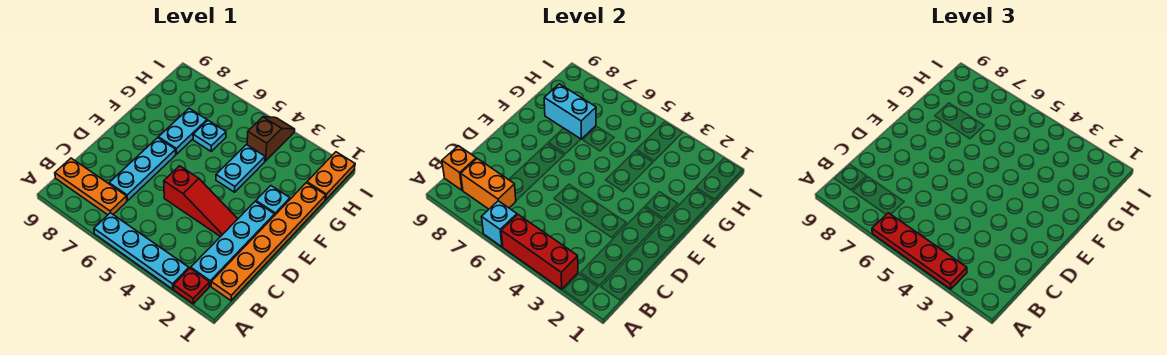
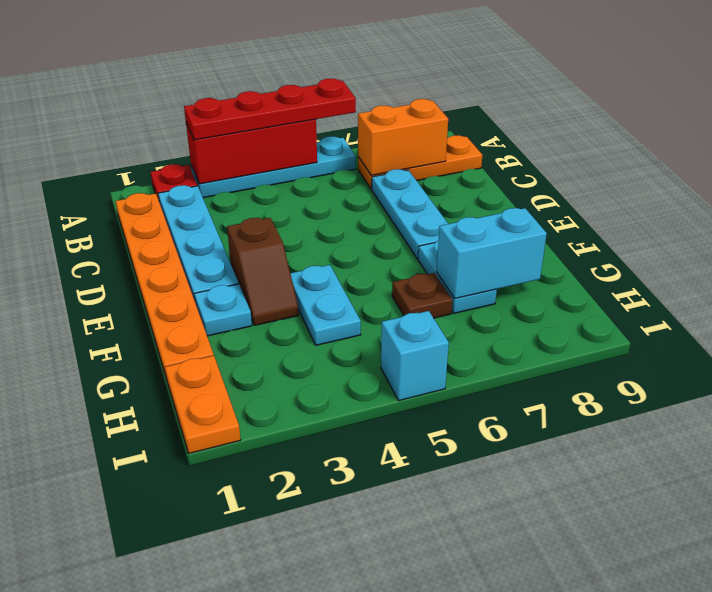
cyan 1x1 brick [482,201,517,247] -> cyan 1x1 brick moved to [381,311,449,400]
orange 1x1 brick [442,146,476,190] -> none
red 1x3 slope [164,166,237,237] -> none
cyan 1x1 plate [193,120,226,151] -> brown 1x1 plate [392,273,452,318]
brown 1x2 slope [247,117,295,161] -> brown 1x2 slope moved to [227,218,299,325]

